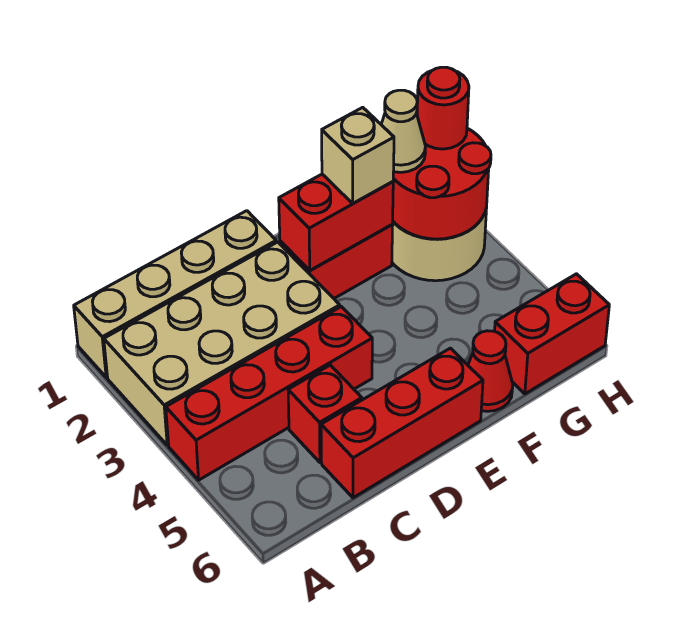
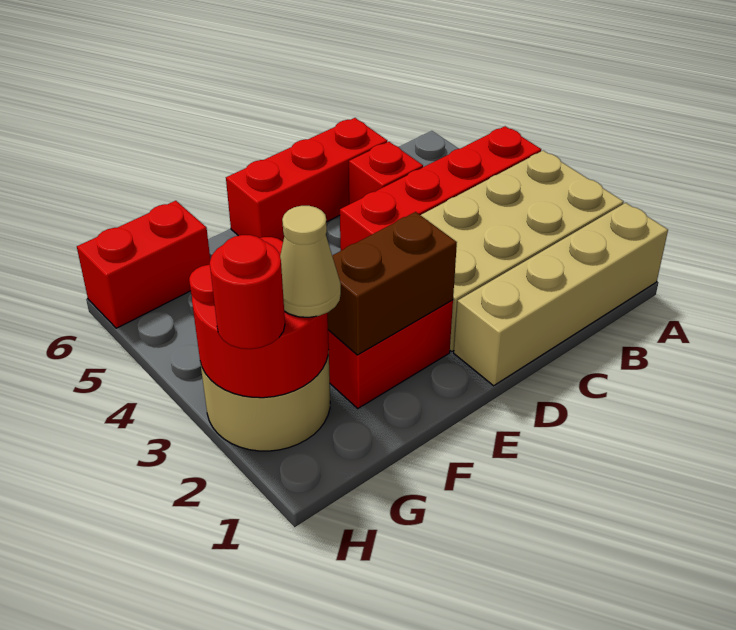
red 1x2 brick [279,174,393,270] -> brown 1x2 brick [328,212,457,355]
tan 1x1 brick [322,107,394,203] -> none
red 1x1 cone [468,331,513,411] -> none

